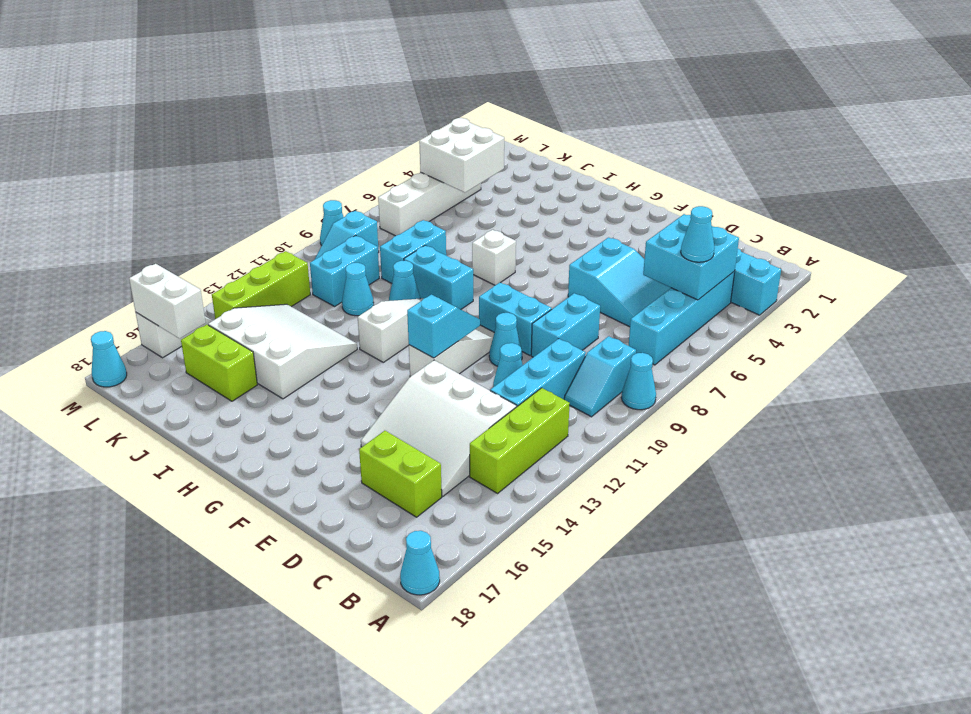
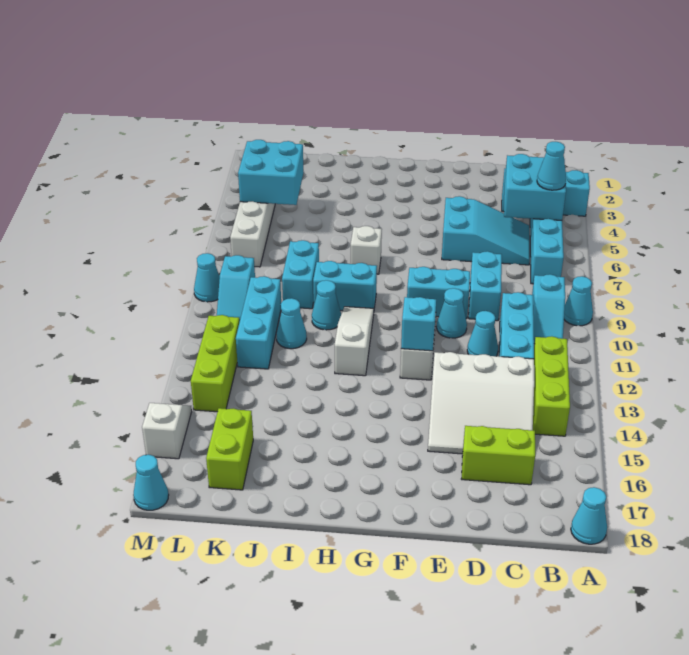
white 3x3 slope [208,304,357,399] -> none
lime 1x2 brick [181,325,257,401] -> lime 1x2 brick turned to [206,408,253,490]
white 2x2 brick [419,118,504,193] -> cyan 2x2 brick [238,140,304,205]
cyan 1x2 brick [310,236,379,306] -> cyan 1x3 brick [236,276,281,369]
white 1x2 brick [129,264,206,339] -> none

